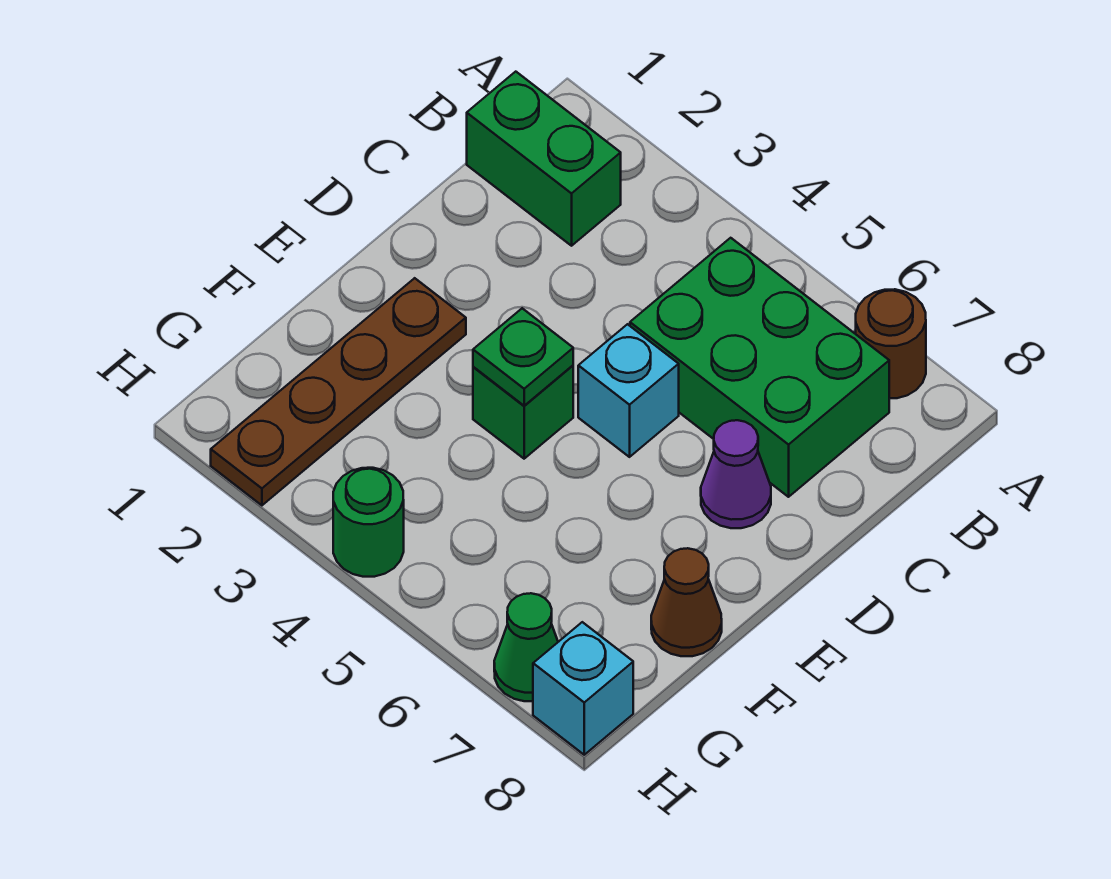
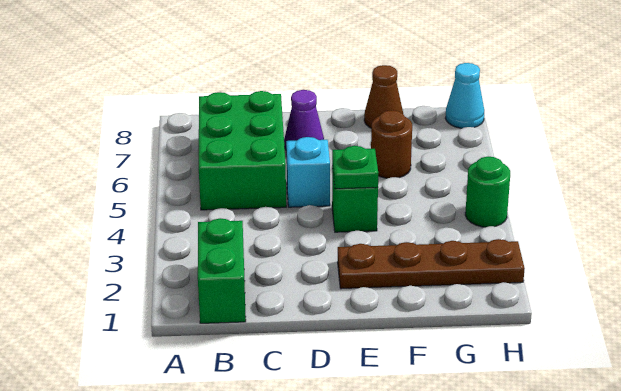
brown 1x1 round brick [856,289,926,398] -> brown 1x1 round brick moved to [371,110,412,178]
green 1x1 cone [494,593,558,701] -> none
cyan 1x1 brick [533,622,633,755] -> cyan 1x1 cone [445,63,484,128]

